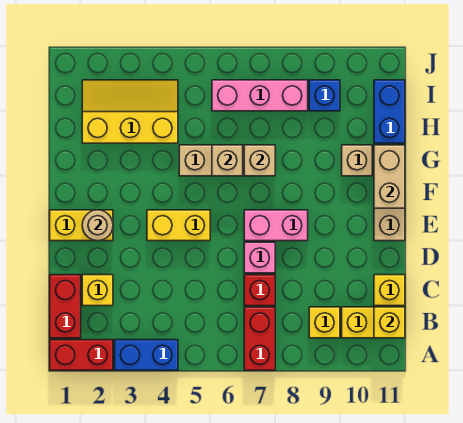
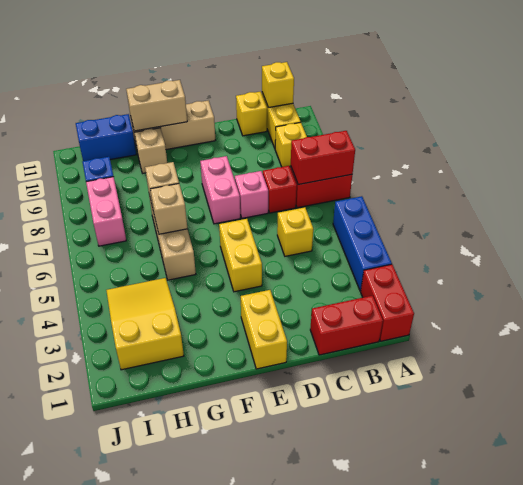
blue 1x2 brick [115,340,178,370] -> blue 1x3 brick [333,196,392,291]
none -> red 1x2 brick [291,131,355,185]
yellow 1x1 brick [82,275,113,306] -> yellow 1x1 brick moved to [277,207,313,256]
tan 1x1 round brick [82,210,113,241] -> none
yellow 2x3 slope [82,80,178,143] -> yellow 2x3 slope turned to [106,278,184,370]
pink 1x3 brick [212,80,308,111] -> pink 1x2 brick [86,177,126,246]

